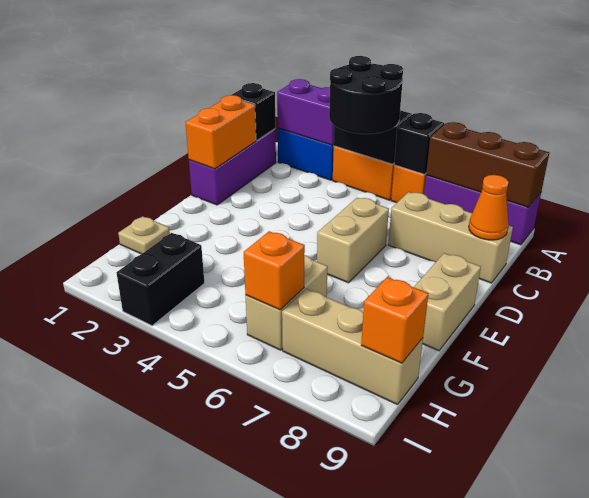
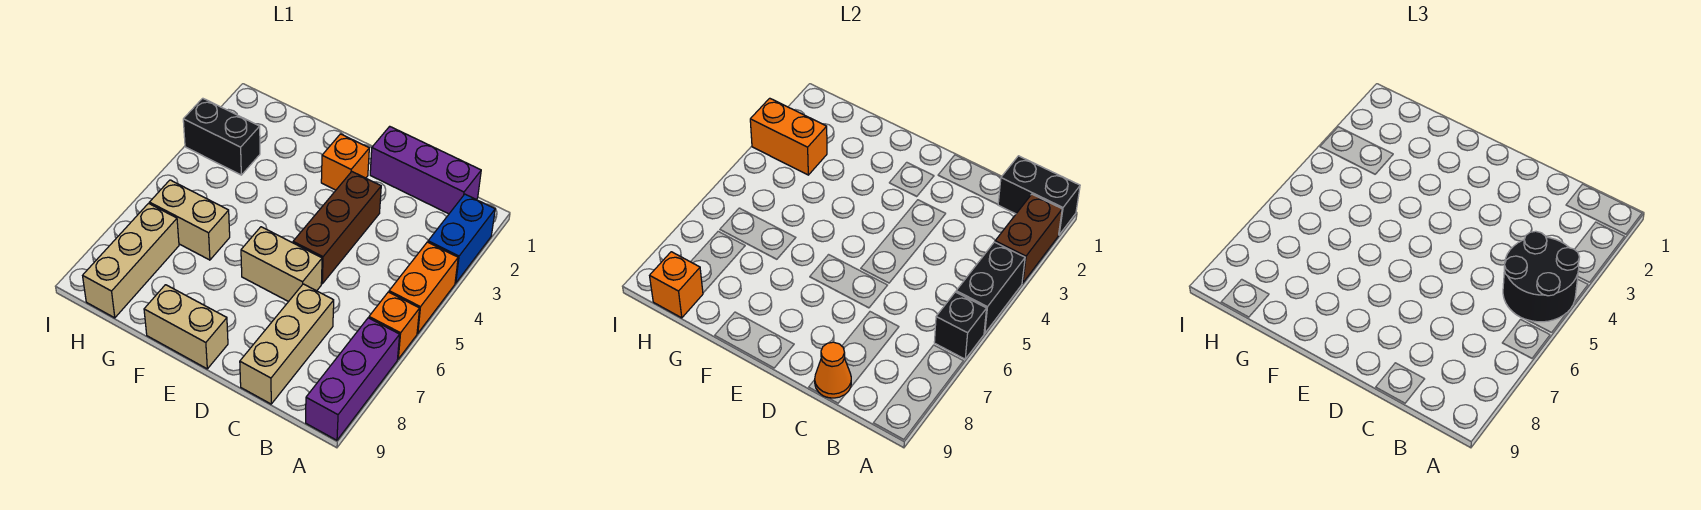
purple 1x2 brick [277,79,334,145] -> brown 1x2 brick [995,194,1062,283]
brown 1x3 brick [426,122,549,207] -> brown 1x3 brick moved to [293,172,381,284]
black 1x1 brick [232,83,275,140] -> black 1x2 brick [998,156,1080,235]
orange 1x2 brick [185,95,256,169] -> orange 1x2 brick moved to [750,98,827,175]
tan 1x1 plate [118,216,170,254] -> none
orange 1x1 brick [244,231,305,310] -> orange 1x1 brick moved to [321,134,369,190]

